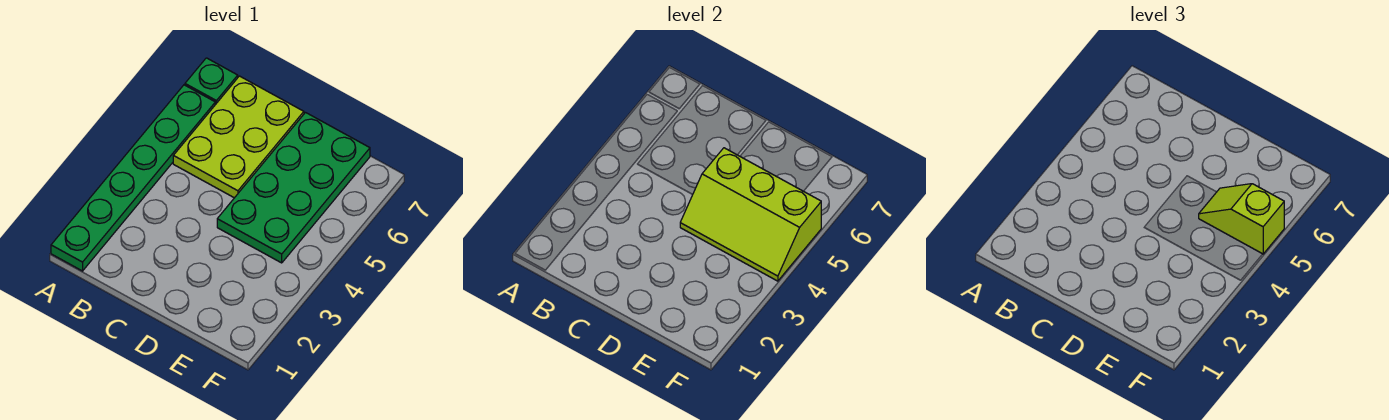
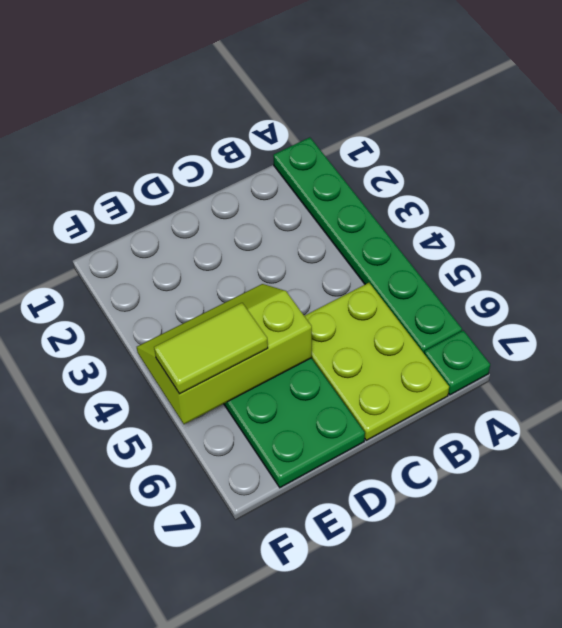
lime 1x2 slope [1199,184,1284,254] -> lime 1x2 tile [154,303,268,394]

